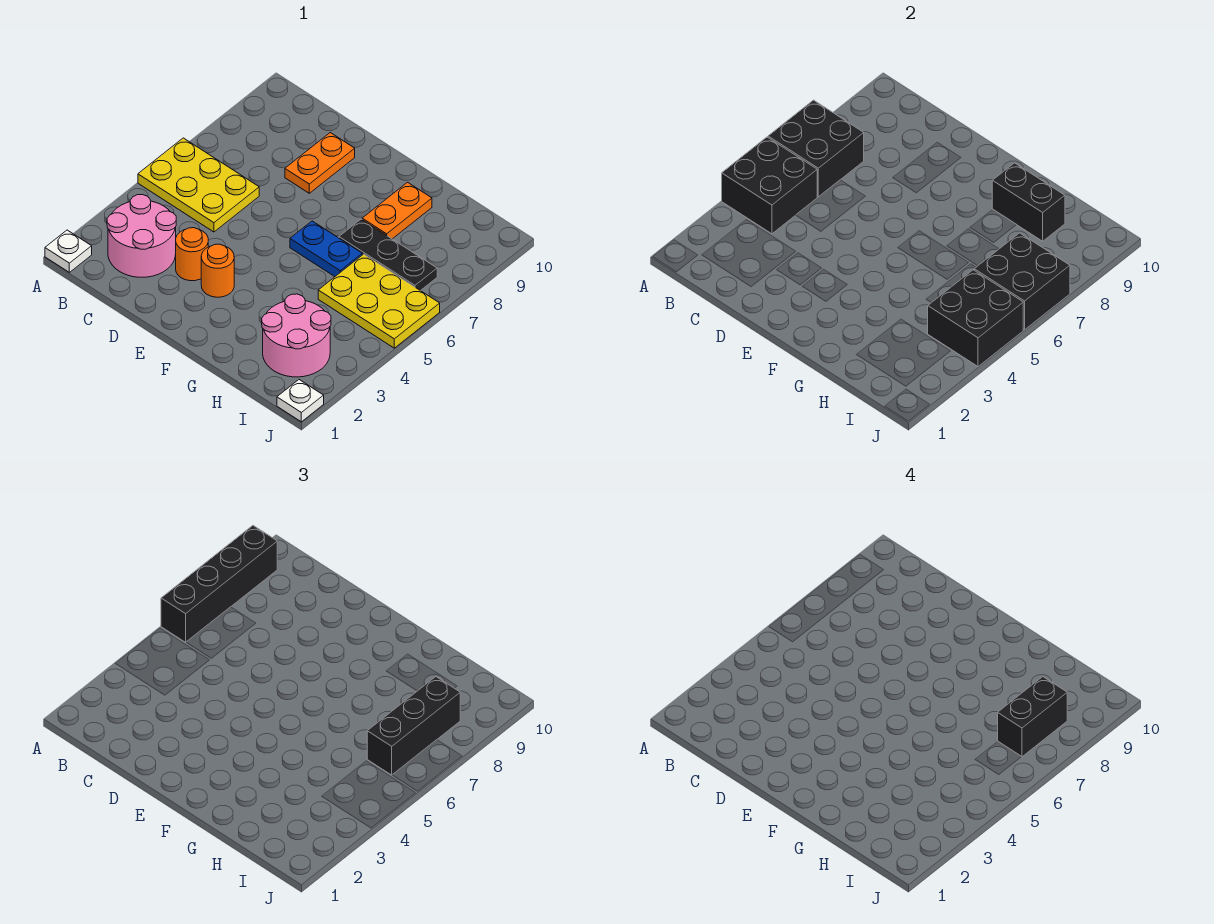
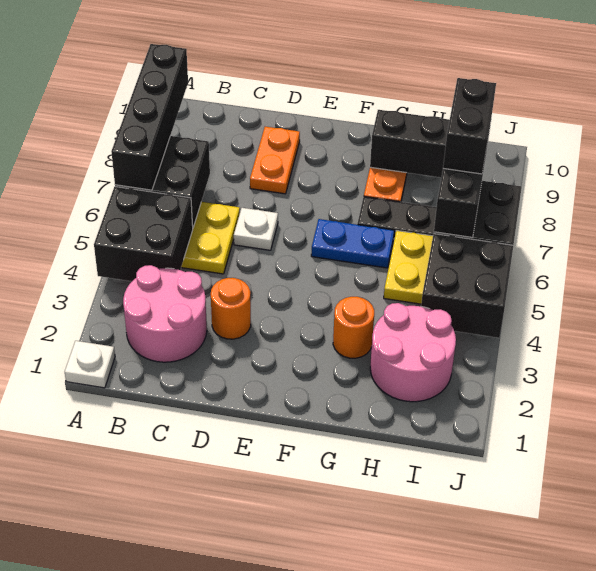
orange 1x1 round brick [201,244,234,297] -> orange 1x1 round brick moved to [333,297,374,358]
white 1x1 plate [277,380,324,422] -> white 1x1 plate moved to [234,208,278,250]

